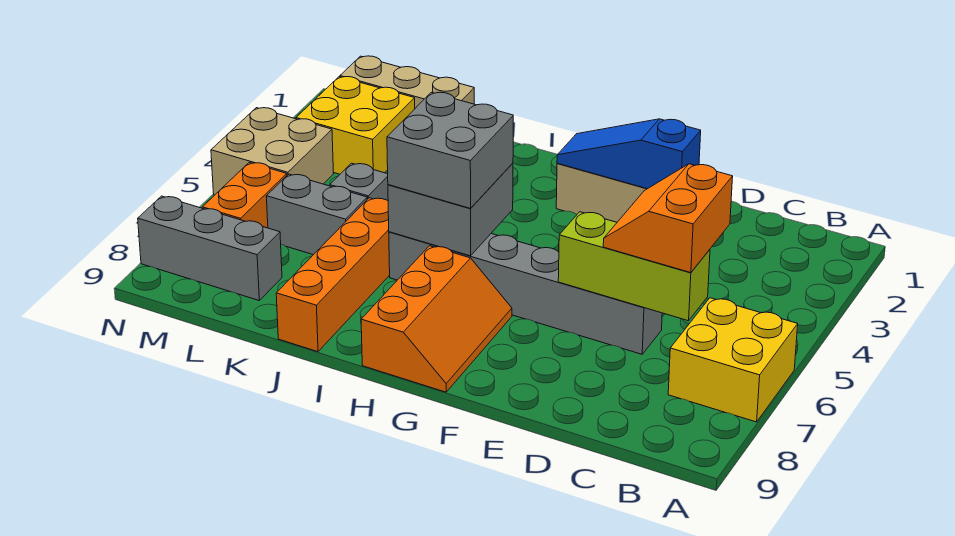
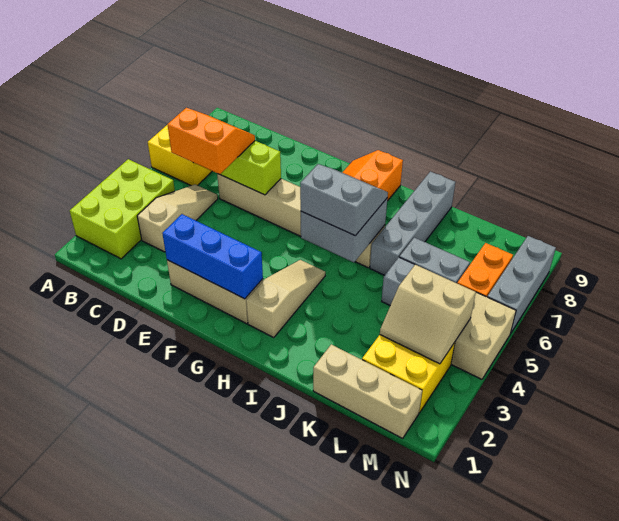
none -> lime 2x3 brick [70,159,175,259]
none -> tan 1x3 slope [137,185,218,252]
orange 2x2 slope [603,164,733,273] -> orange 2x2 slope turned to [167,108,255,174]
grey 1x6 brick [389,232,662,354] -> tan 1x6 brick [217,174,385,268]
blue 1x3 slope [557,119,701,189] -> blue 1x3 brick [162,214,263,299]
none -> tan 1x3 slope [246,260,325,338]
grey 2x2 brick [387,92,513,208] -> grey 2x2 slope [300,164,388,236]
orange 1x4 brick [276,198,390,352] -> grey 1x4 brick [370,171,455,275]
none -> tan 2x2 slope [380,265,476,364]
grey 1x3 brick [138,196,282,300] -> grey 1x3 brick turned to [487,236,556,334]

